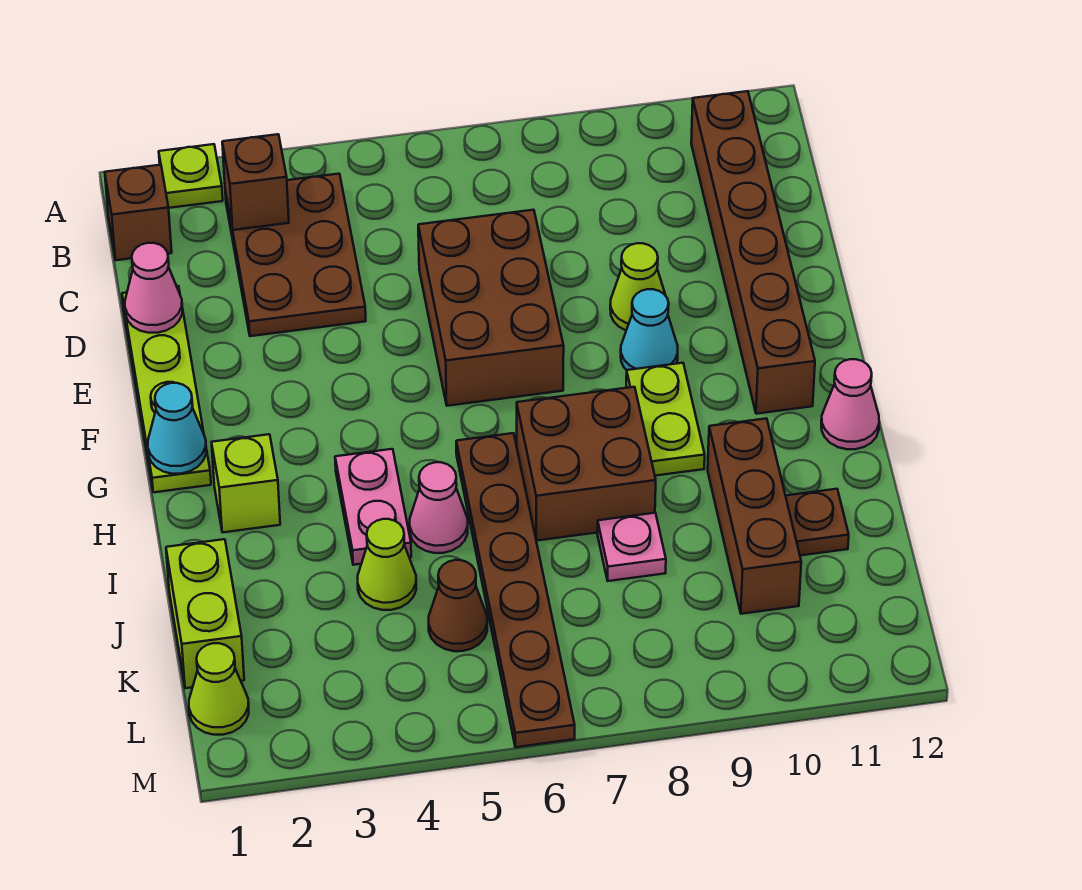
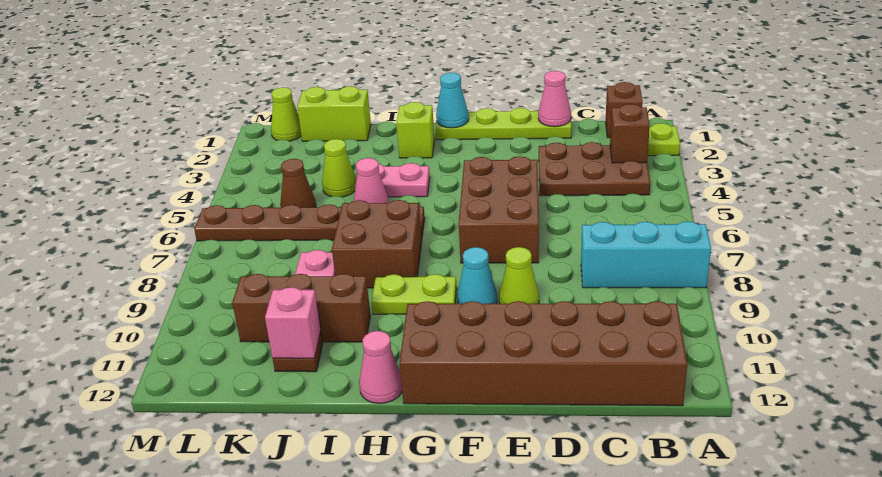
none -> cyan 1x3 brick [581,221,711,288]
brown 1x6 brick [691,91,815,414] -> brown 2x6 brick [400,301,687,406]
brown 2x3 brick [418,210,564,406] -> brown 2x3 brick turned to [459,156,539,263]
none -> pink 1x1 brick [265,287,321,358]

